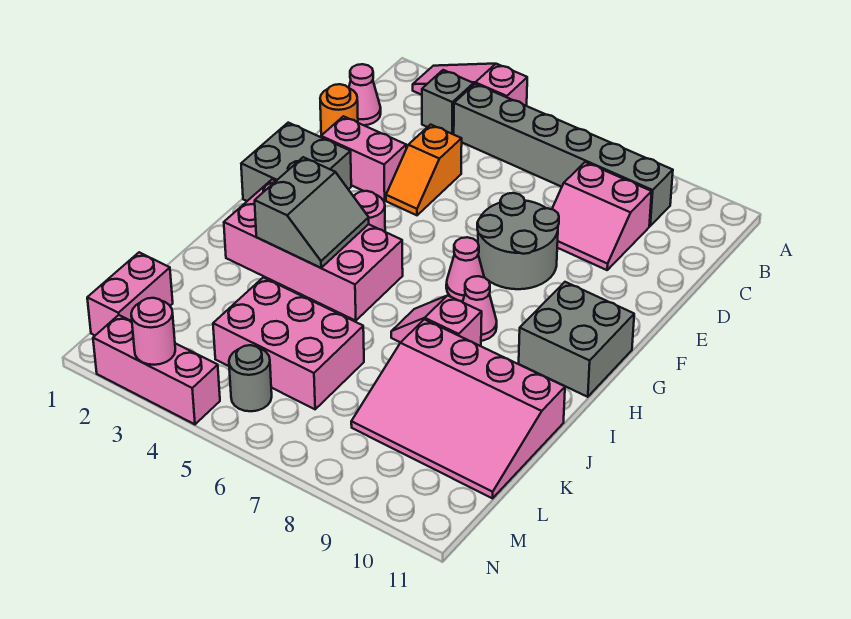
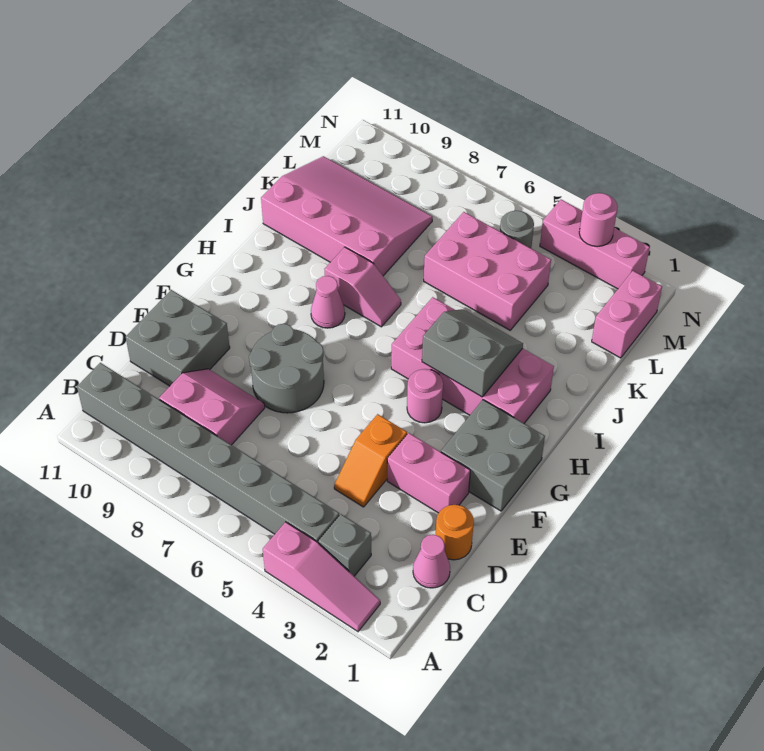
grey 1x6 brick [454,84,673,226] -> grey 1x8 brick [77,363,339,542]
orange 1x2 slope [386,125,462,215] -> orange 1x2 slope turned to [334,414,407,507]
pink 1x1 cone [446,237,484,301] -> none
grey 2x2 brick [519,282,634,397] -> grey 2x2 brick moved to [126,290,230,386]
grey 2x2 slope [255,157,369,268] -> grey 2x2 slope turned to [422,309,523,397]

